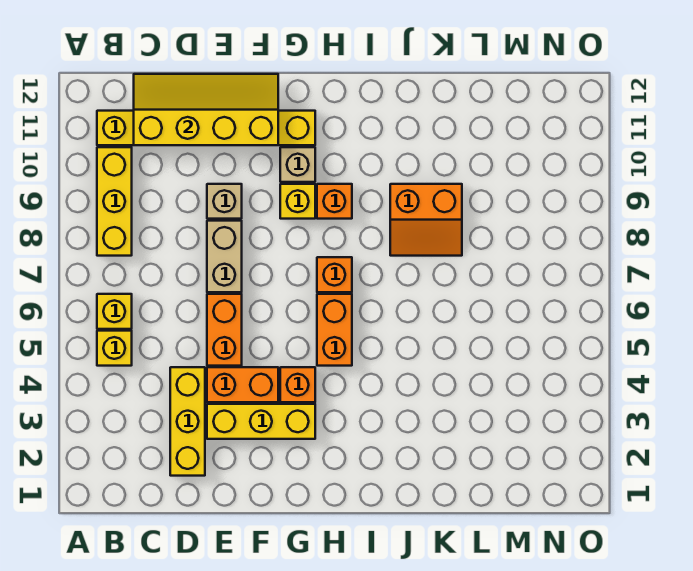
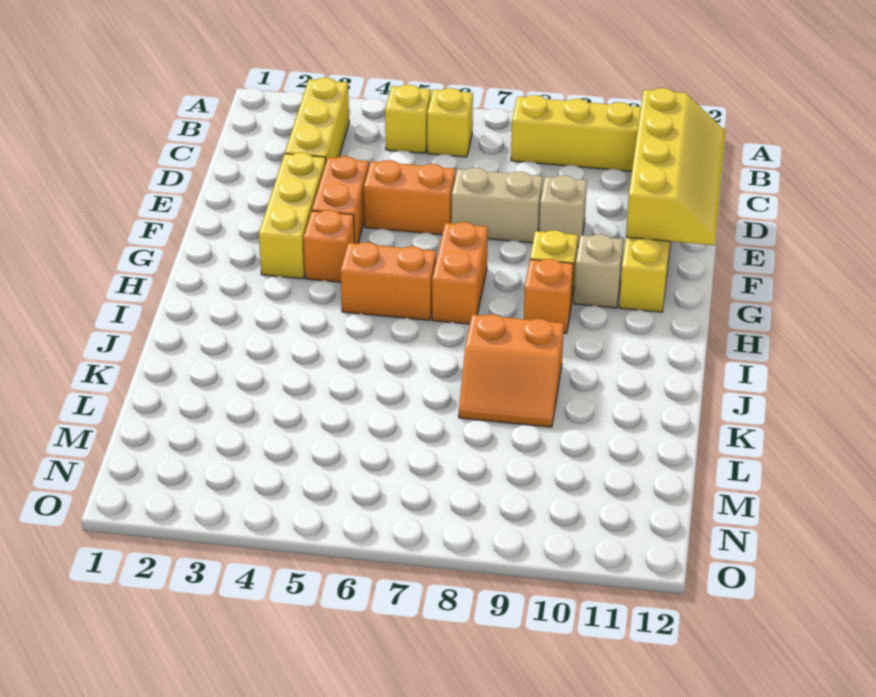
yellow 1x3 brick [170,367,205,476] -> yellow 1x3 brick turned to [285,78,349,161]
orange 1x1 brick [317,257,352,292] -> orange 1x2 brick [432,222,488,324]
orange 2x2 slope [390,184,462,256] -> orange 2x2 slope turned to [459,314,564,427]

